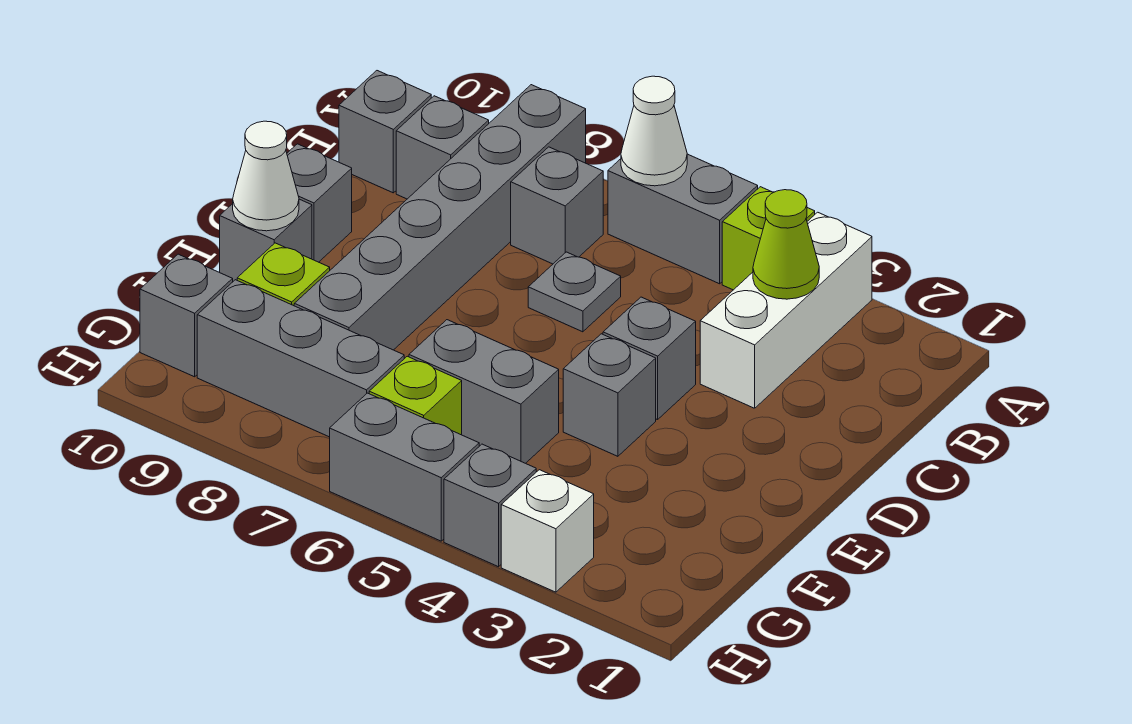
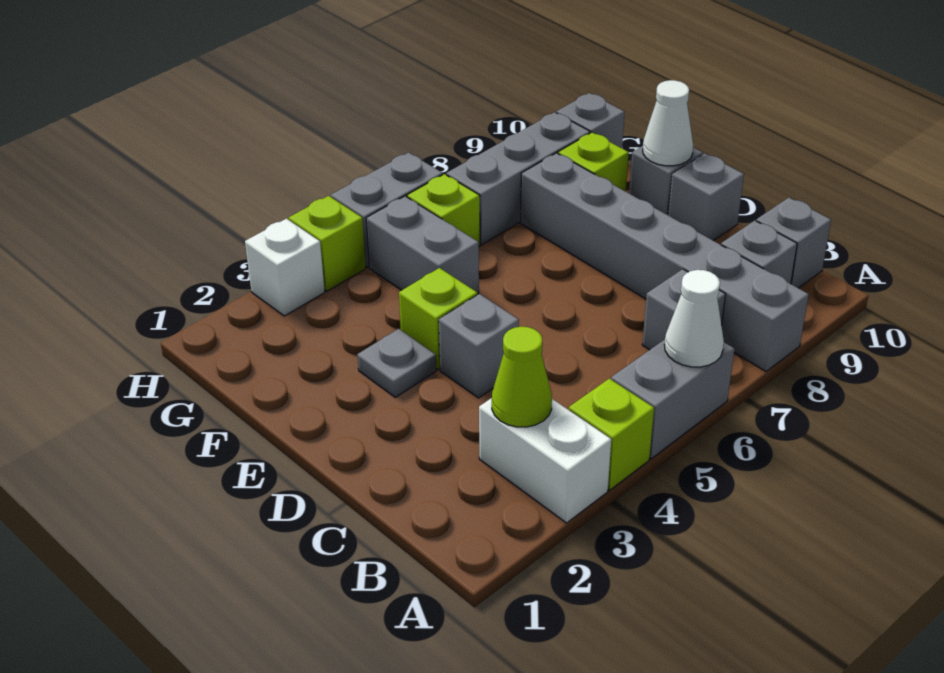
white 1x3 brick [700,212,872,408] -> white 1x2 brick [479,398,611,523]
grey 1x1 plate [528,252,621,332] -> grey 1x1 plate moved to [357,329,436,397]
grey 1x1 brick [563,334,656,456] -> lime 1x1 brick [399,268,477,370]
grey 1x2 brick [409,320,559,463] -> grey 1x2 brick turned to [366,196,479,294]
grey 1x1 brick [444,444,536,567] -> lime 1x1 brick [289,196,366,291]

